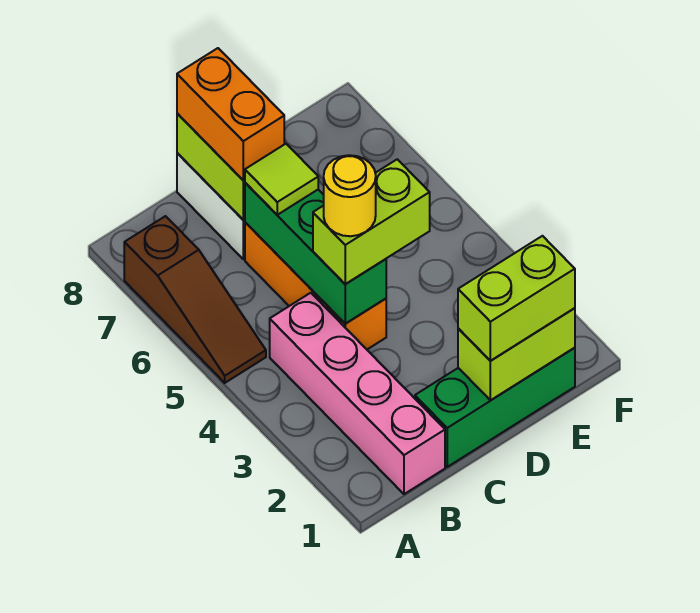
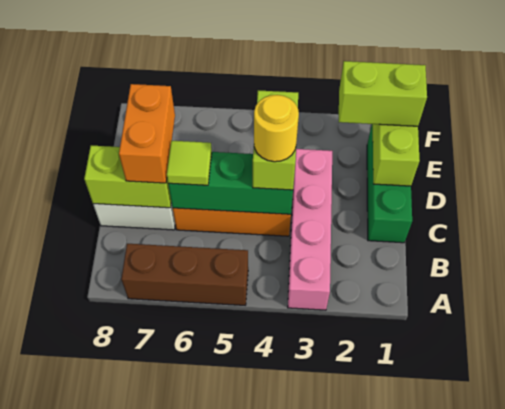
brown 1x3 slope [124,216,266,383] -> brown 1x3 brick [121,244,248,305]
pink 1x4 brick [270,293,445,494] -> pink 1x4 brick turned to [288,149,332,310]
orange 1x2 brick [177,48,284,180] -> orange 1x2 brick turned to [119,84,175,183]
lime 1x2 brick [458,236,575,361] -> lime 1x2 brick turned to [339,61,427,126]

